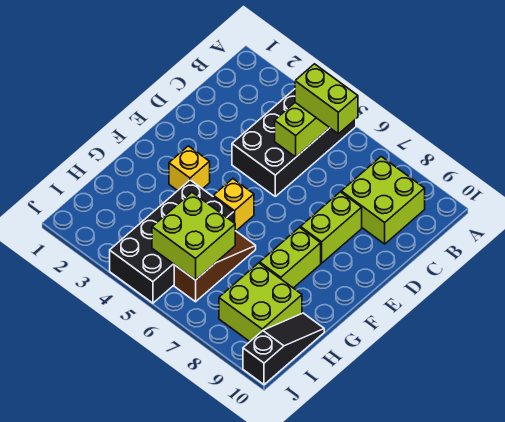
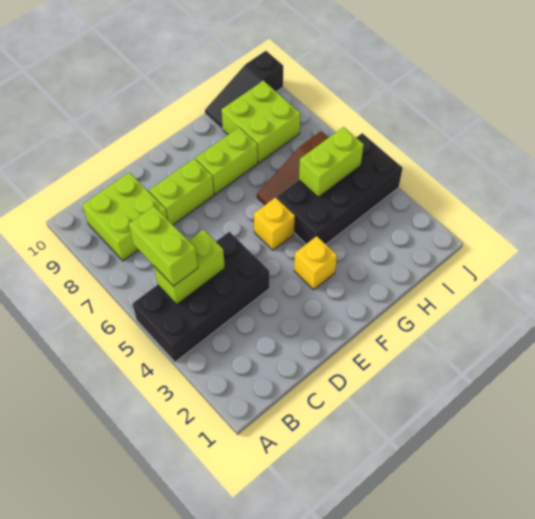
lime 2x2 brick [152,192,235,280] -> lime 1x2 brick [299,127,364,197]

